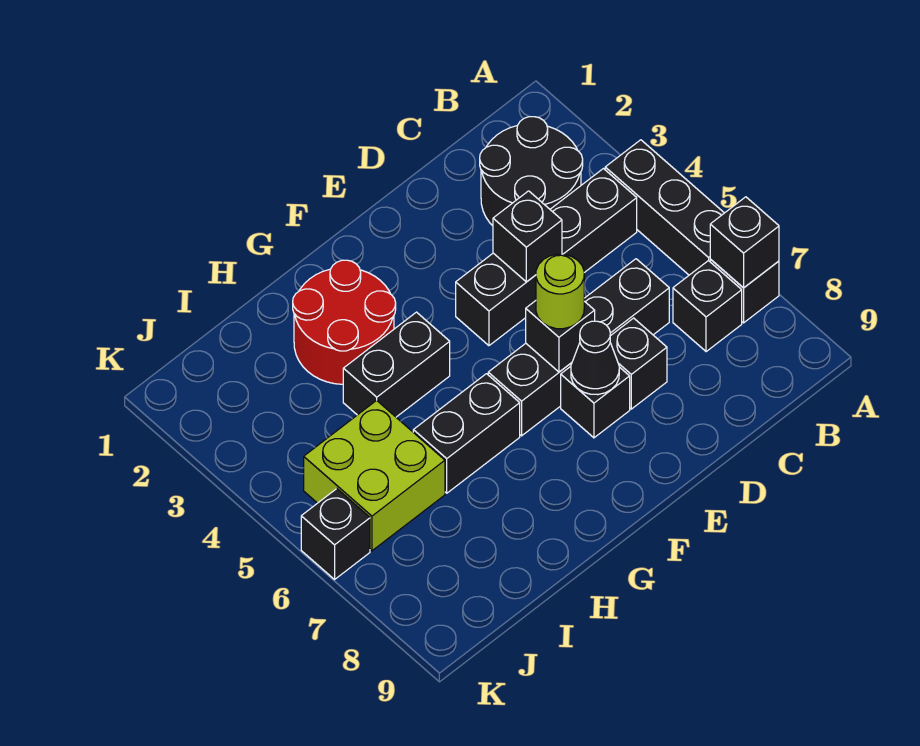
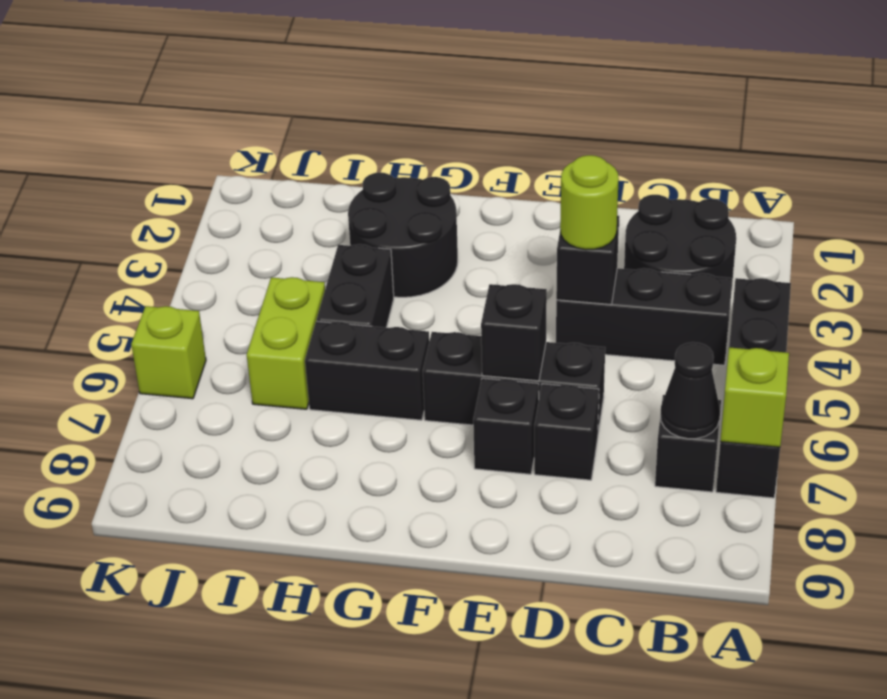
black 1x1 brick [710,197,779,288] -> lime 1x1 brick [720,347,789,447]
black 1x4 brick [456,169,637,346] -> black 1x3 brick [556,268,733,365]
black 1x4 brick [488,259,669,436] -> black 1x3 brick [423,332,605,432]
lime 1x1 round brick [536,254,584,329] -> lime 1x1 round brick moved to [560,155,619,250]
black 1x1 cone [571,321,619,395] -> black 1x1 cone moved to [660,342,720,439]
red 2x2 round brick [293,260,396,384] -> black 2x2 round brick [348,173,458,297]
black 1x2 brick [343,312,450,417] -> black 1x2 brick turned to [317,244,394,328]
lime 2x2 brick [304,400,445,551] -> lime 1x2 brick [247,277,325,409]
black 1x1 brick [301,489,370,579] -> lime 1x1 brick [131,306,206,399]

